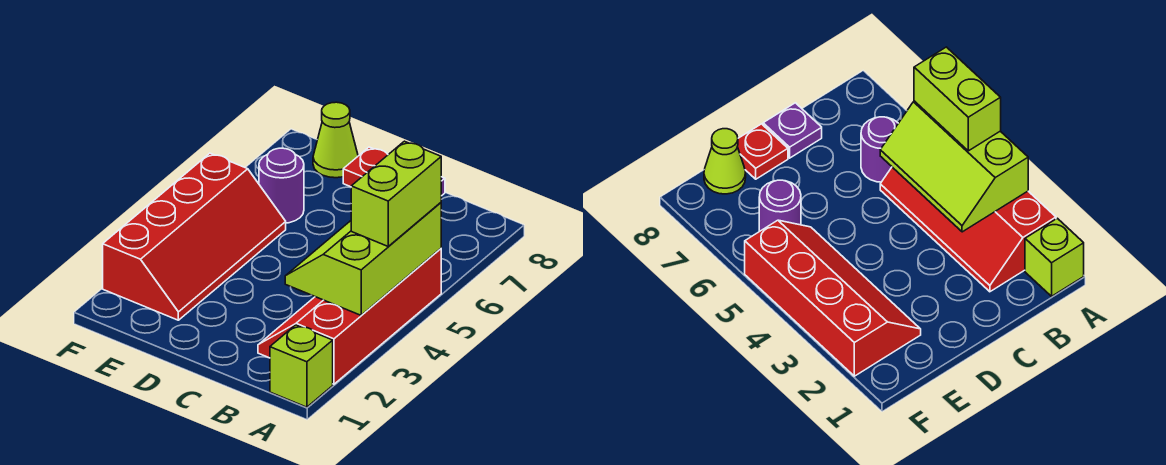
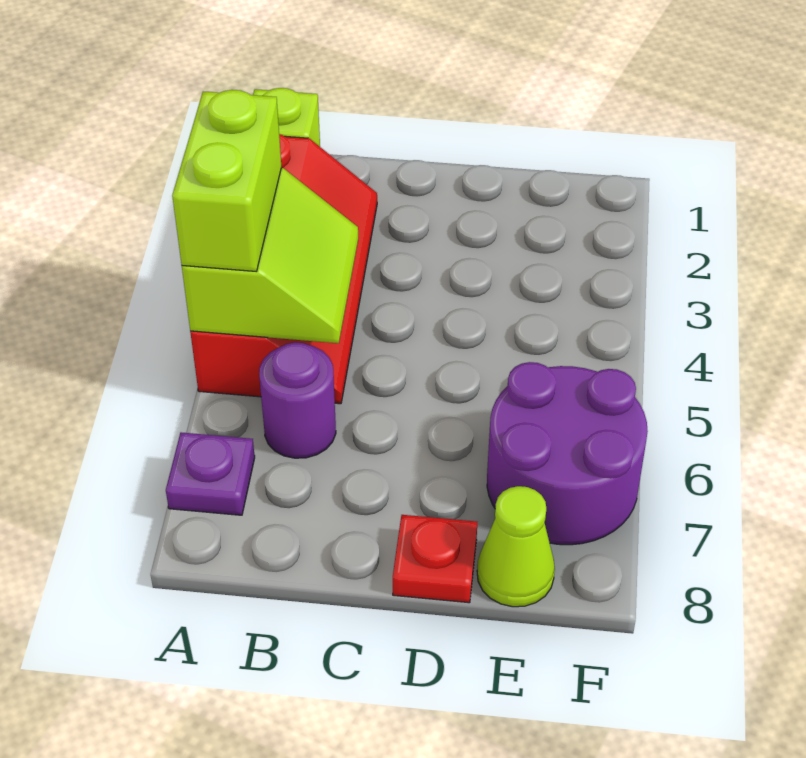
lime 2x3 slope [285,203,441,315] -> lime 2x2 slope [182,168,358,343]
purple 1x1 plate [763,103,822,158] -> purple 1x1 plate moved to [166,432,255,515]
red 2x4 slope [103,153,286,320] -> none
purple 1x1 round brick [259,148,304,223] -> purple 2x2 round brick [487,362,648,545]

